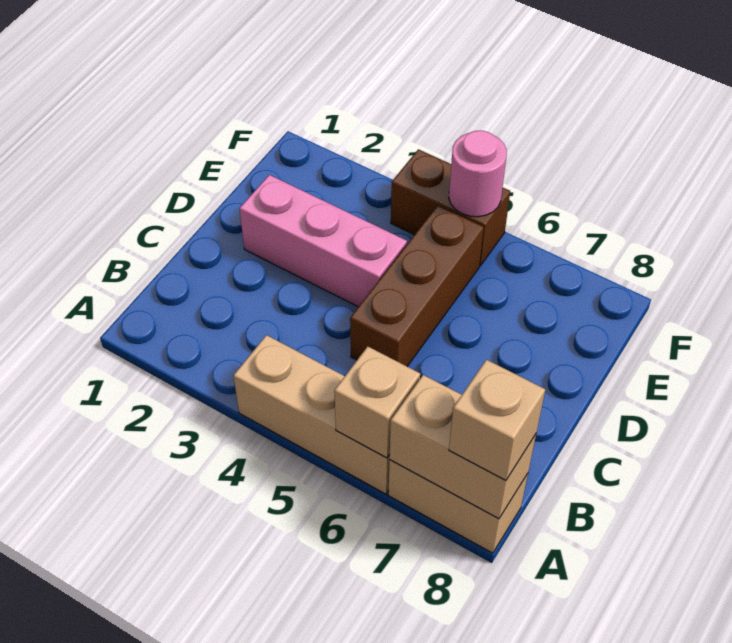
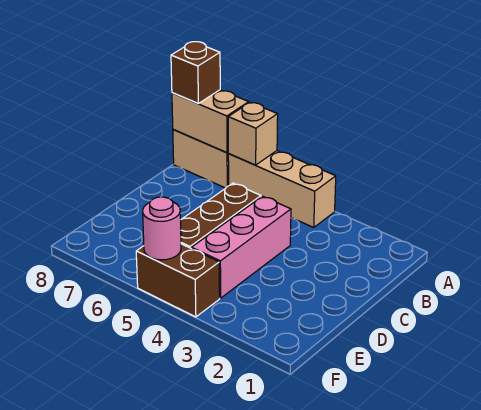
tan 1x1 brick [449,360,545,480] -> brown 1x1 brick [171,42,220,103]
pink 1x3 brick [239,175,407,307] -> pink 1x3 brick turned to [191,196,291,298]

